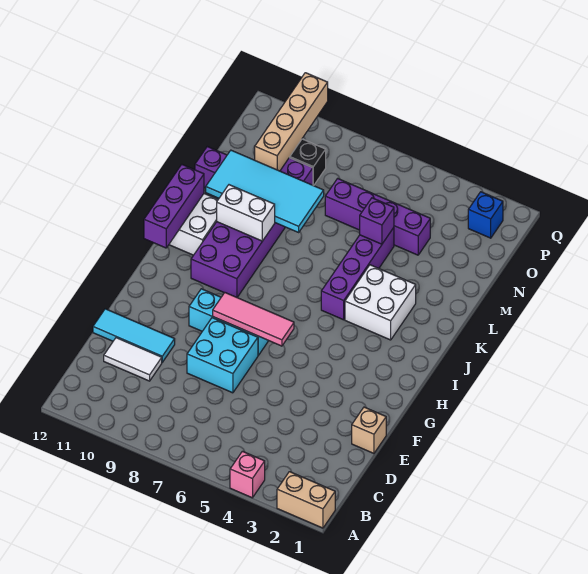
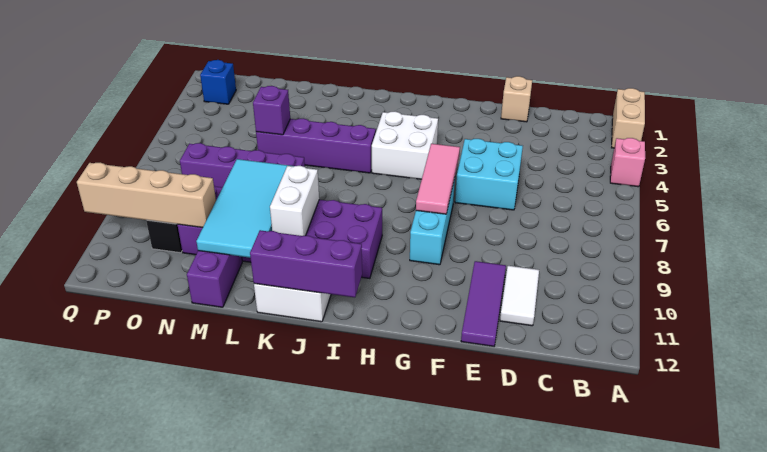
cyan 2x2 brick [187,318,258,393] -> cyan 2x2 brick moved to [455,139,523,210]
cyan 1x3 tile [93,309,175,362] -> purple 1x3 tile [461,261,506,346]
white 2x2 brick [345,265,416,340] -> white 2x2 brick moved to [372,112,438,179]
purple 1x4 brick [325,178,430,255] -> purple 1x4 brick turned to [180,143,305,187]

